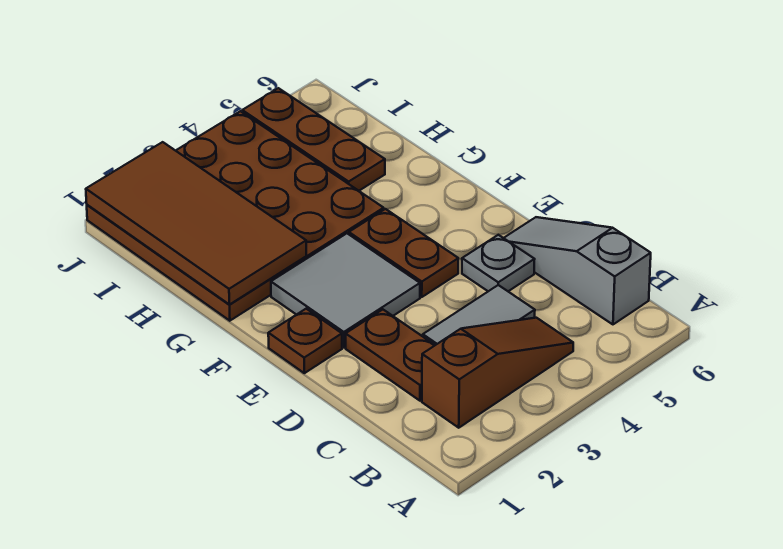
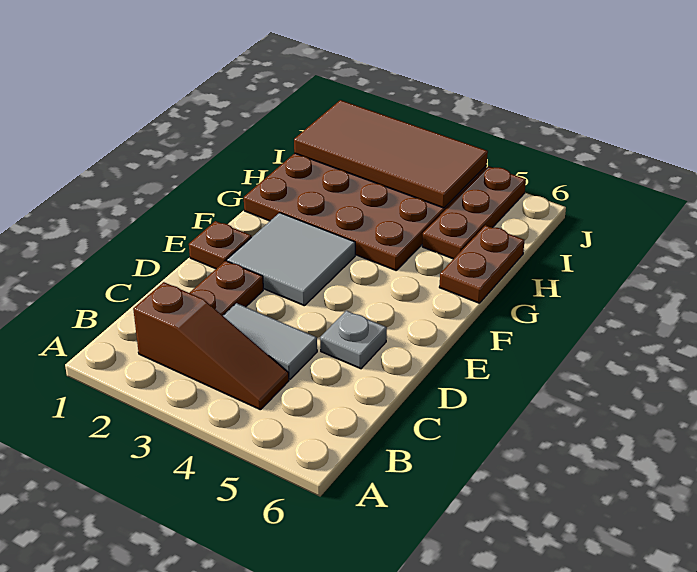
grey 1x3 slope [504,217,651,324] -> none
brown 1x2 plate [349,209,458,297] -> brown 1x2 plate moved to [439,225,525,303]
brown 2x4 tile [86,142,306,305] -> brown 2x4 tile turned to [294,100,488,208]

